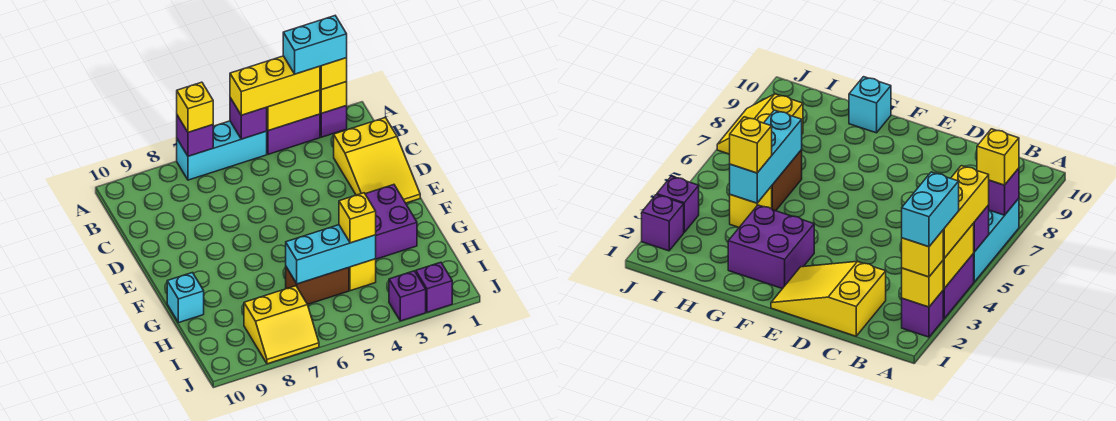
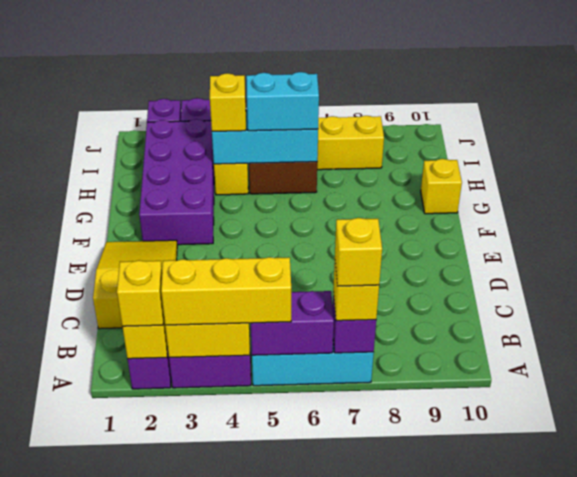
cyan 1x2 brick [283,16,347,74] -> cyan 1x2 brick moved to [246,72,319,131]
purple 1x1 brick [230,98,267,139] -> purple 1x2 brick [251,291,334,355]
none -> yellow 1x1 brick [335,218,382,286]
purple 2x2 brick [365,185,417,259] -> purple 2x4 brick [139,119,214,245]
cyan 1x1 brick [167,273,204,323] -> yellow 1x1 brick [421,159,462,214]

